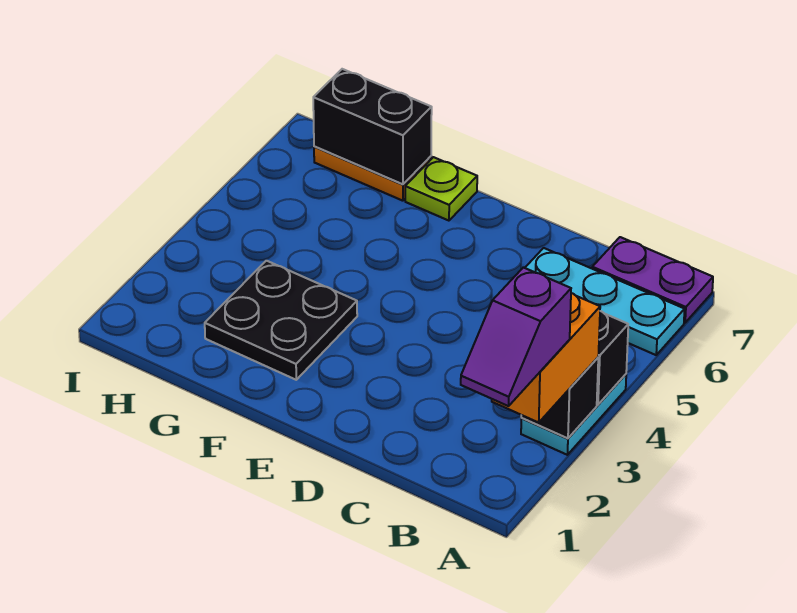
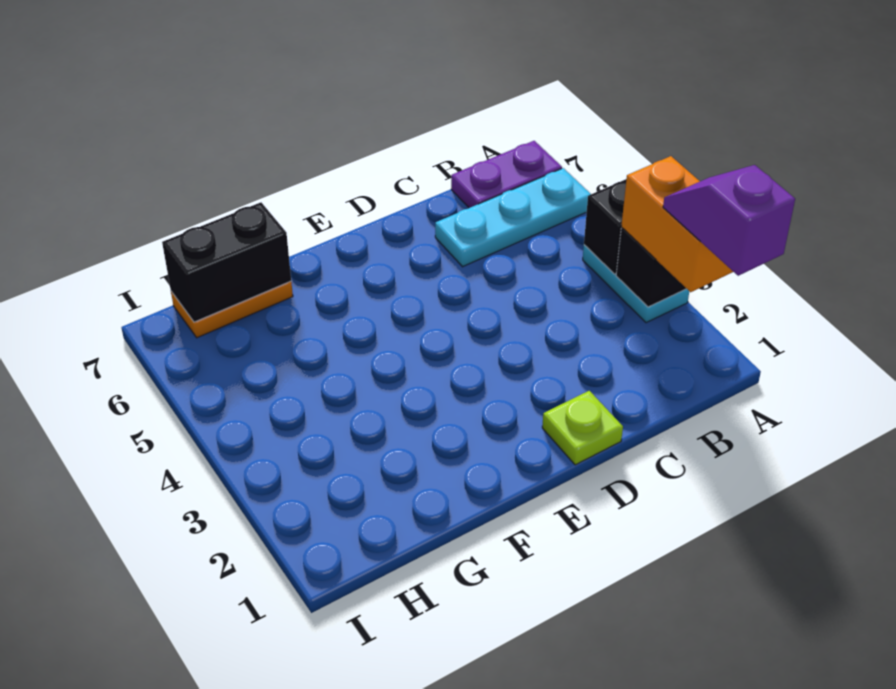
purple 1x2 slope [461,267,571,406] -> purple 1x2 slope turned to [663,165,795,276]
black 2x2 plate [205,261,357,380] -> none
lime 1x1 plate [405,157,477,221] -> lime 1x1 plate moved to [542,391,623,465]

